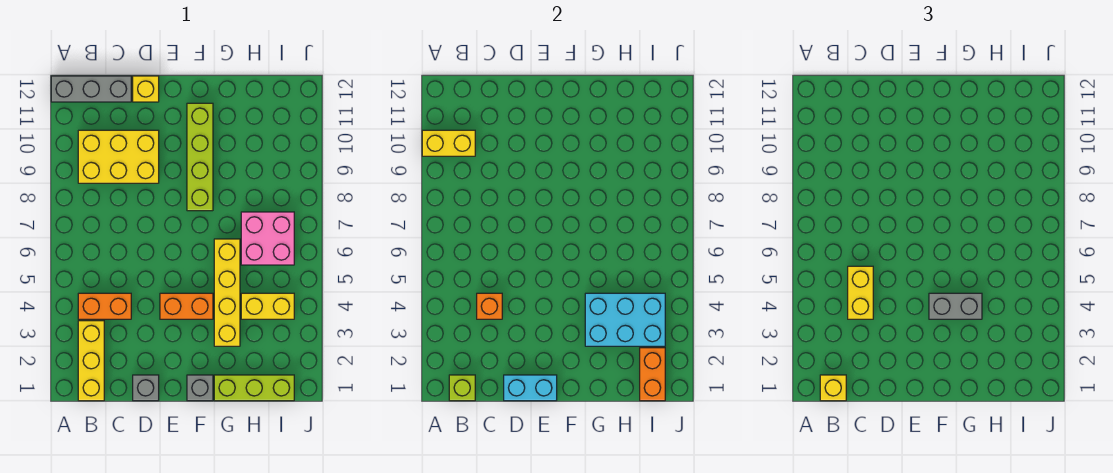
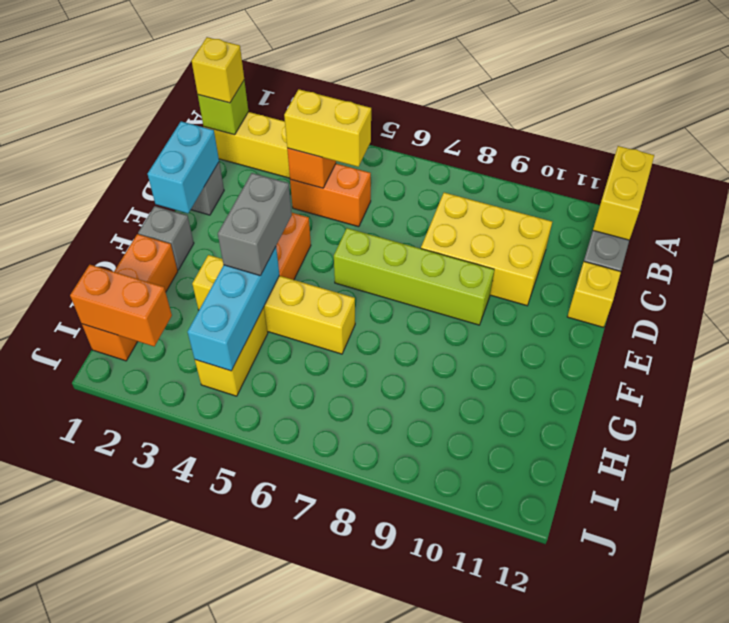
yellow 1x2 brick [422,130,475,156] -> yellow 1x2 brick moved to [593,146,654,240]
orange 1x2 brick [78,293,131,319] -> orange 1x2 brick turned to [290,164,371,227]
yellow 2x3 brick [78,130,159,183] -> yellow 2x3 brick turned to [421,193,552,306]
lime 1x4 brick [187,103,213,211] -> lime 1x4 brick moved to [334,228,494,325]
lime 1x3 brick [214,375,294,401] -> orange 1x3 brick [82,234,178,361]
cyan 2x3 brick [585,293,665,346] -> cyan 1x3 brick [188,247,280,371]
pink 2x2 brick [241,212,294,265] -> none

